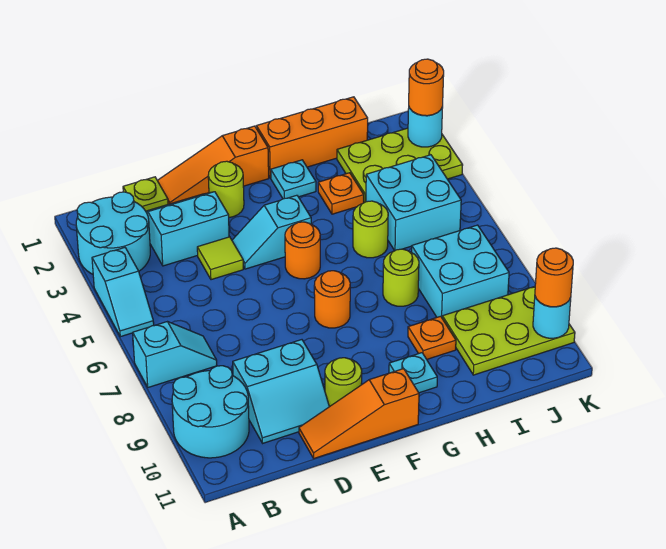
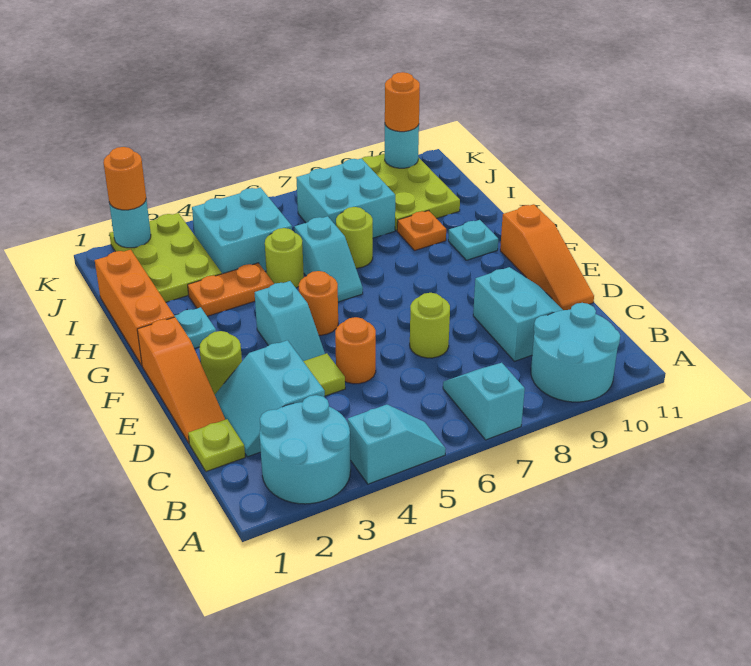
lime 1x1 round brick [325,358,362,407] -> lime 1x1 round brick moved to [410,293,450,358]
orange 1x1 round brick [314,271,350,328] -> orange 1x1 round brick moved to [335,317,376,384]
none -> cyan 1x2 slope [294,216,363,302]
orange 1x1 plate [318,173,364,214] -> orange 1x2 plate [188,263,274,316]

